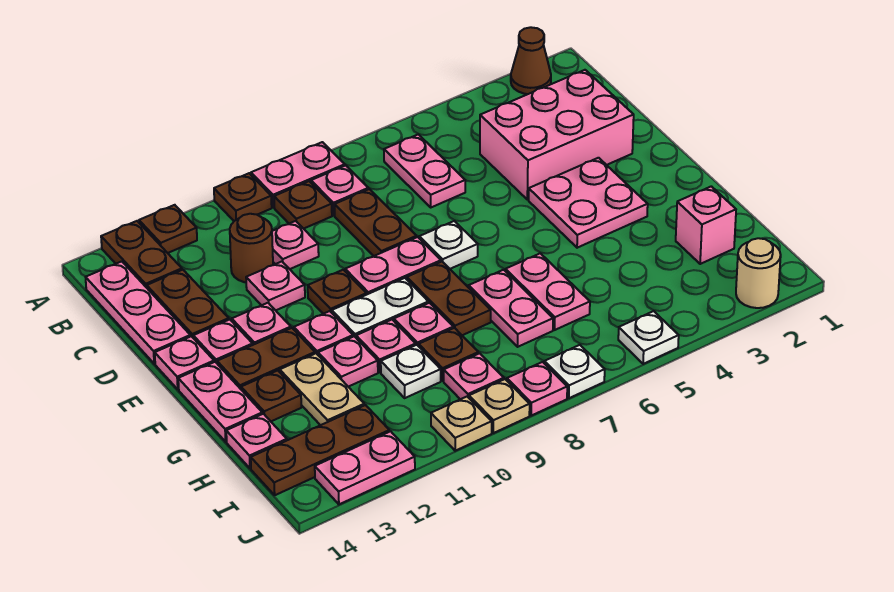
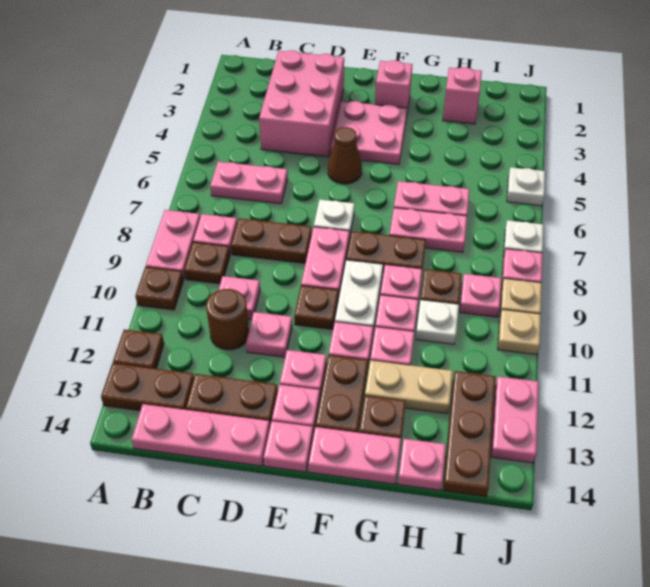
brown 1x1 cone [511,27,551,94] -> brown 1x1 cone moved to [328,127,362,184]
none -> pink 1x1 brick [375,60,413,112]
tan 1x1 round brick [736,238,781,308] -> none

